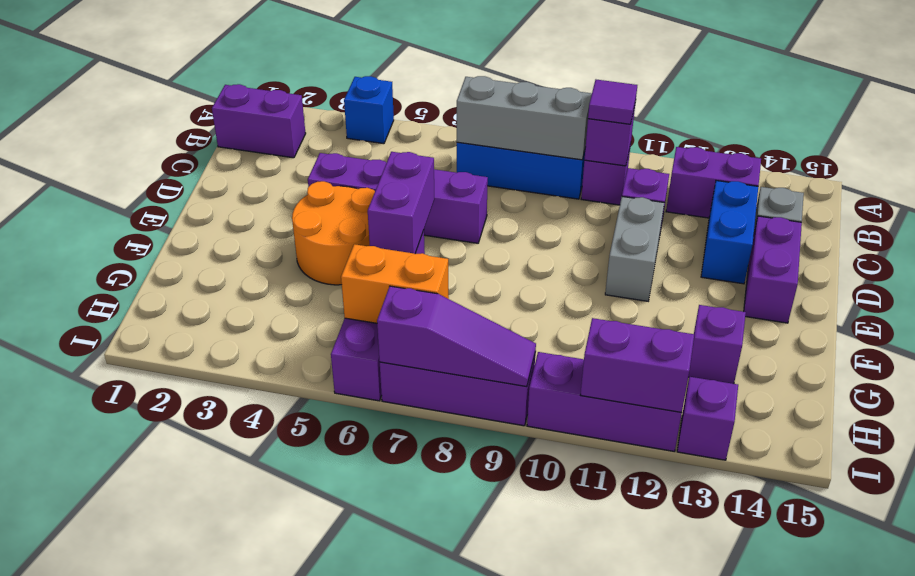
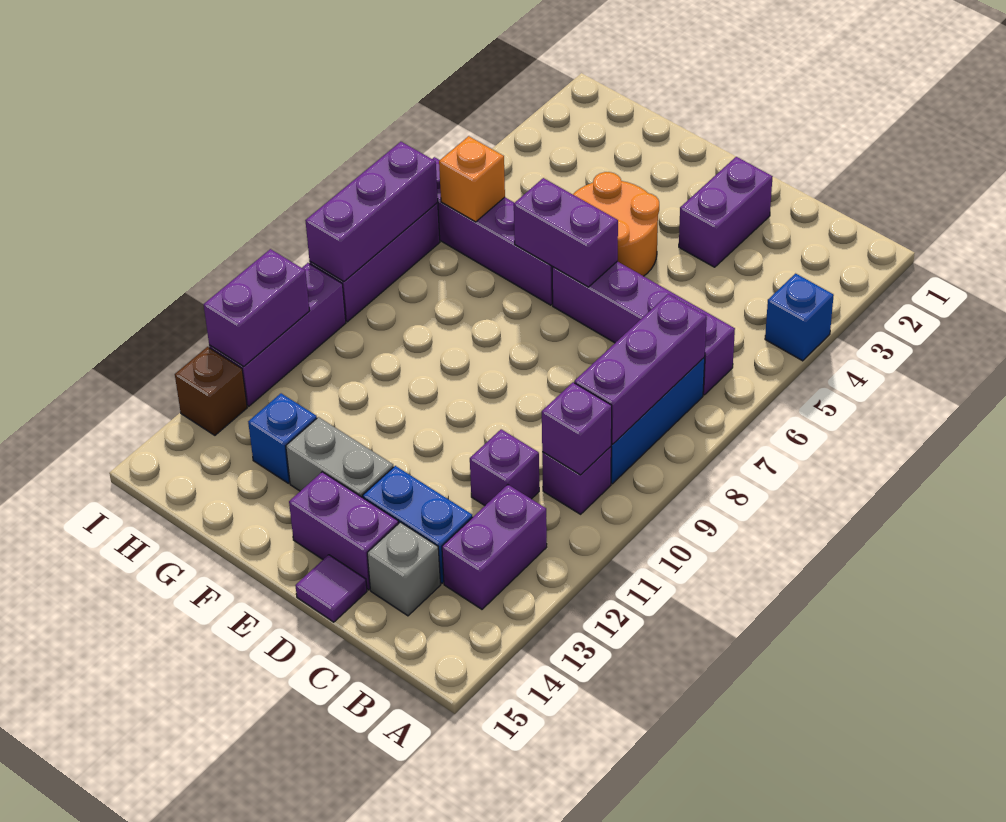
purple 1x2 brick [212,84,306,158] -> purple 1x2 brick moved to [679,157,773,267]
grey 1x3 brick [457,76,592,160] -> purple 1x3 brick [575,294,707,444]
purple 1x1 tile [588,80,637,124] -> purple 1x1 tile moved to [295,555,367,622]
purple 1x4 brick [308,153,488,243] -> purple 1x4 brick turned to [552,261,735,395]
grey 1x2 brick [605,197,664,301] -> grey 1x2 brick moved to [286,417,393,498]
purple 1x1 brick [688,305,746,384] -> blue 1x1 brick [248,393,317,483]
orange 1x2 brick [341,244,449,323] -> orange 1x1 brick [439,136,505,222]
purple 1x3 slope [377,286,536,387] -> purple 1x3 brick [305,142,438,282]
purple 1x1 brick [677,377,738,460] -> brown 1x1 brick [175,347,247,435]

